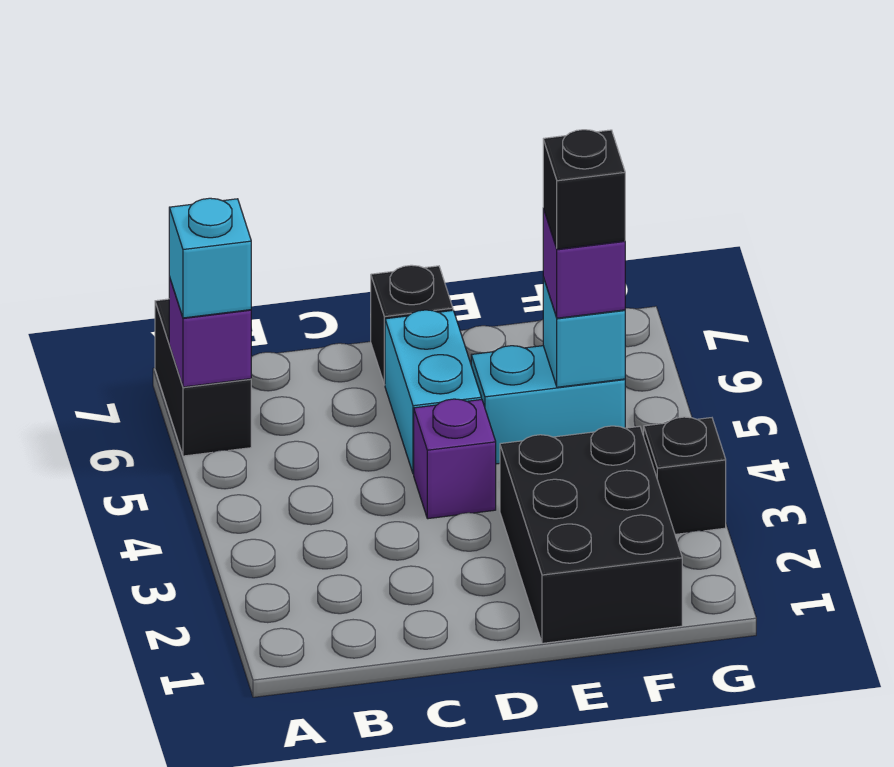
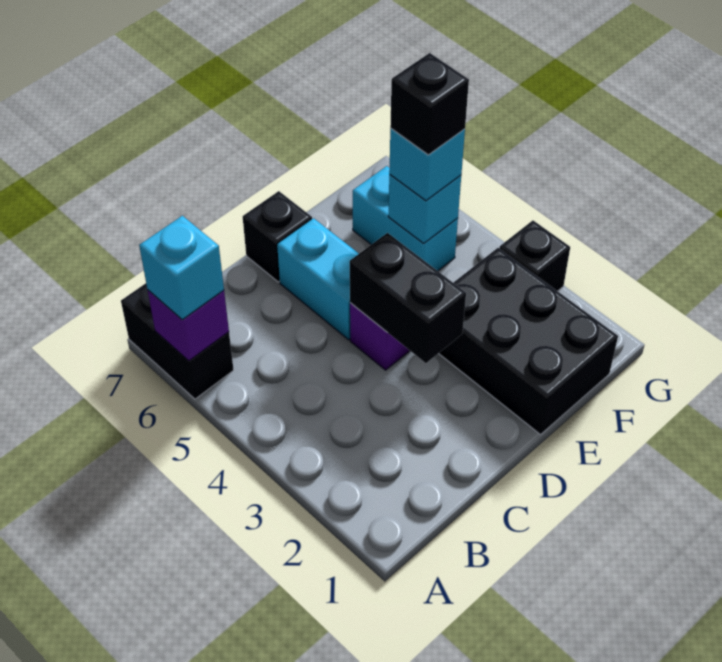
none -> black 1x2 brick [350,233,466,363]
cyan 1x2 brick [471,346,625,464] -> cyan 1x2 brick turned to [353,166,458,271]
purple 1x1 brick [543,209,625,318] -> cyan 1x1 brick [389,129,465,201]

